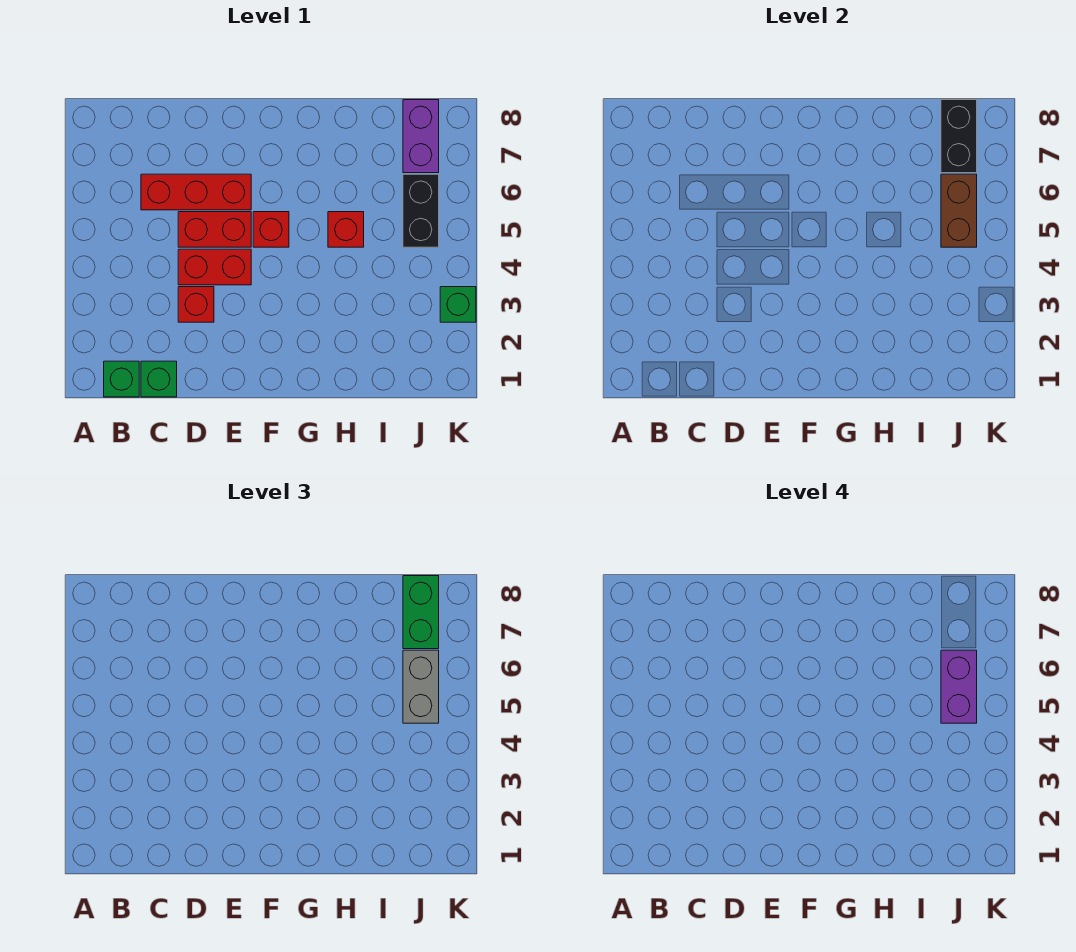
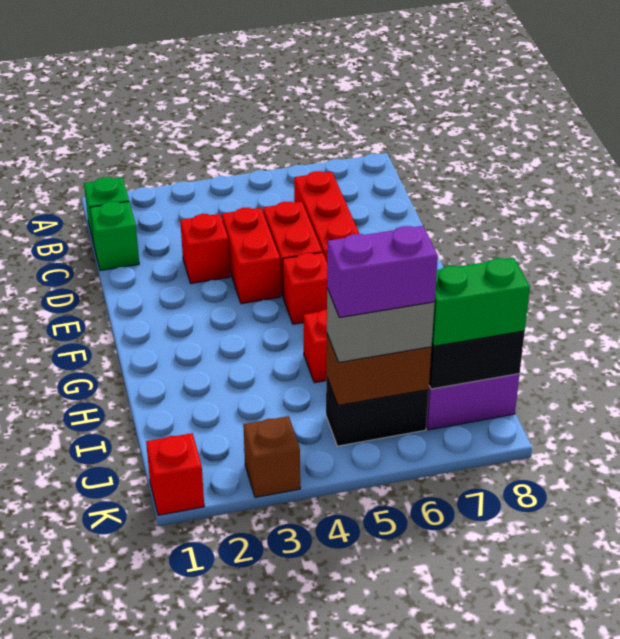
none -> red 1x1 brick [146,433,204,515]
green 1x1 brick [440,287,476,322] -> brown 1x1 brick [243,416,300,497]

